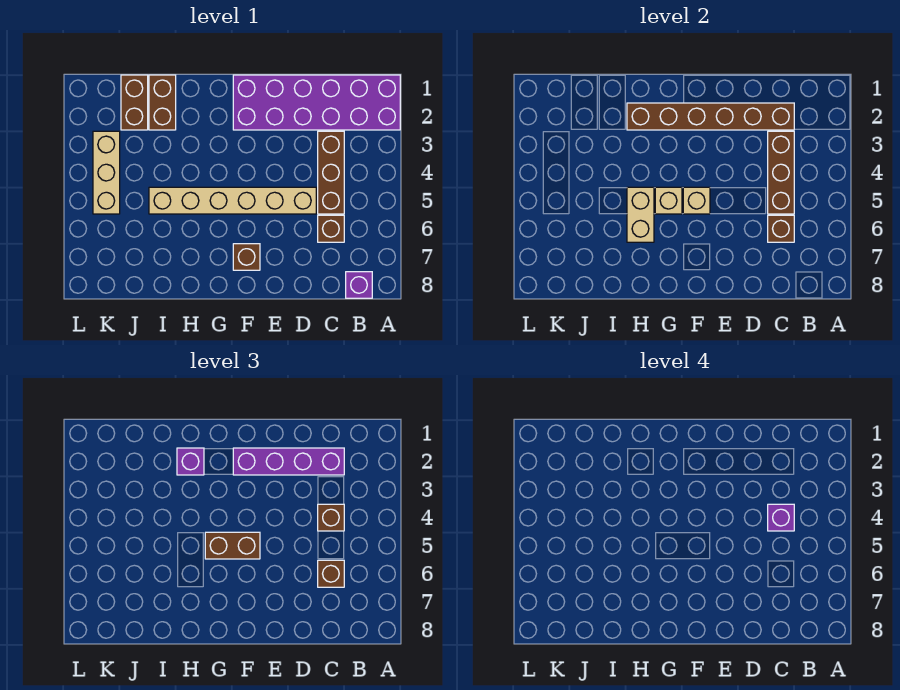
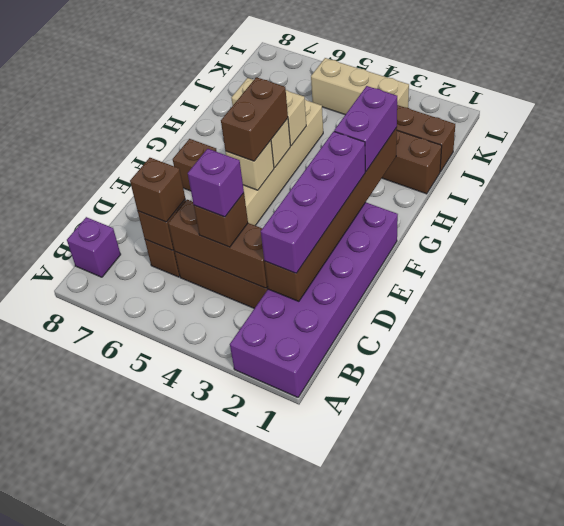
purple 1x1 brick [177,448,204,475] -> purple 1x2 brick [334,86,397,171]

